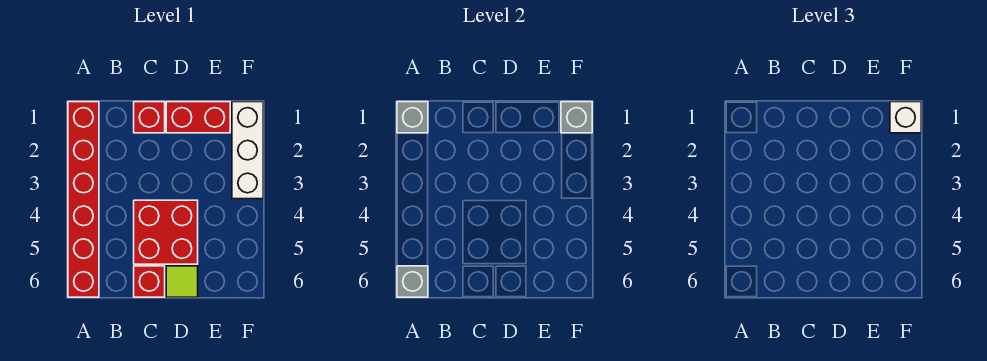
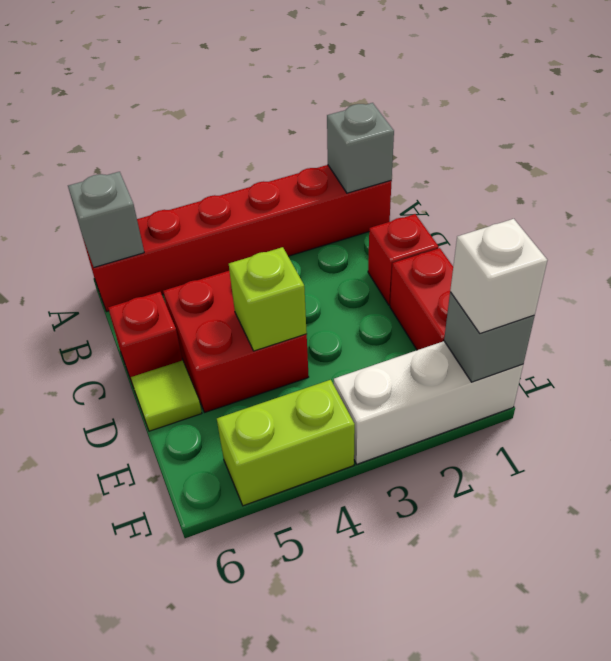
none -> lime 1x1 brick [229,247,307,351]
none -> lime 1x2 brick [217,380,355,506]

